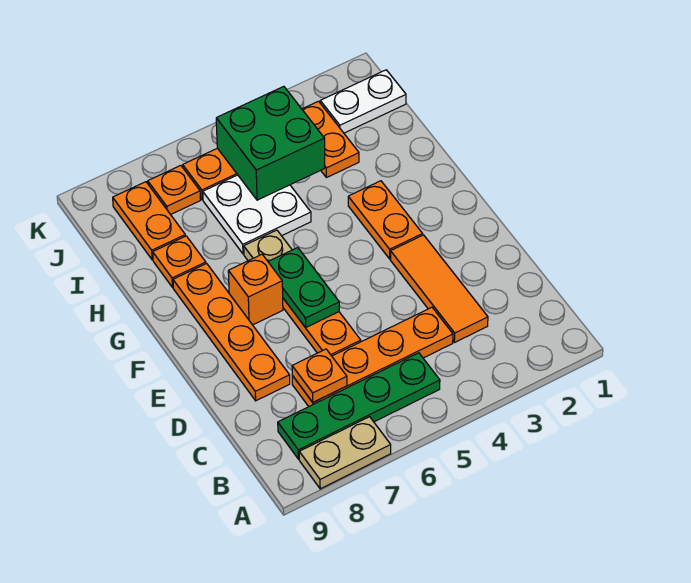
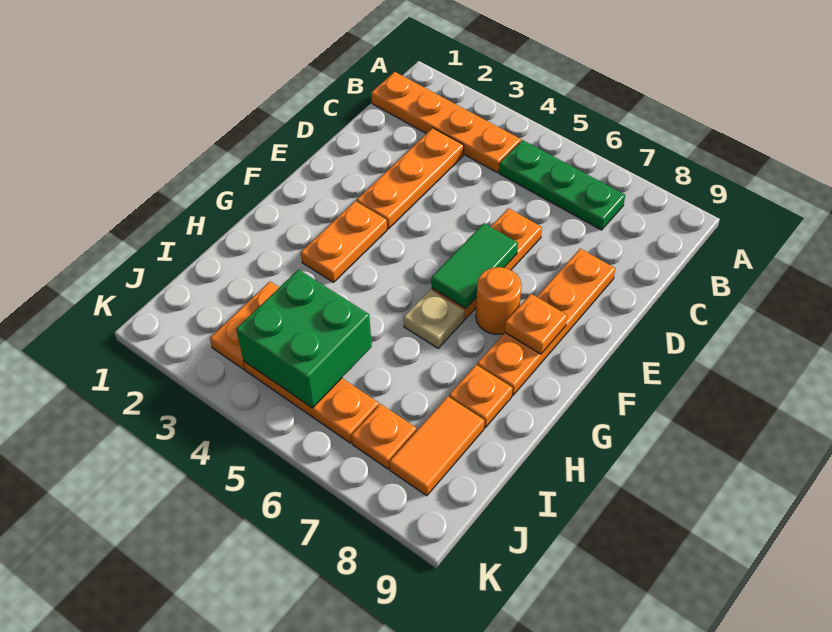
tan 1x2 plate [299,417,391,489] -> none
green 1x4 plate [278,353,440,459] -> green 1x3 plate [499,140,625,230]
orange 1x3 tile [391,235,488,343] -> orange 1x3 plate [357,128,464,229]
orange 1x4 plate [292,307,453,407] -> orange 1x4 plate moved to [371,72,521,173]
orange 1x1 plate [292,349,347,402] -> orange 1x1 plate moved to [505,294,567,354]
green 1x2 plate [268,248,339,328] -> green 1x2 tile [431,223,518,309]
orange 1x1 brick [228,255,283,325] -> orange 1x1 round brick [476,267,521,334]
white 2x2 plate [203,175,311,254] -> none
orange 1x2 plate [113,182,185,260] -> orange 1x2 tile [389,396,484,496]
white 1x2 plate [320,70,406,133] -> none

